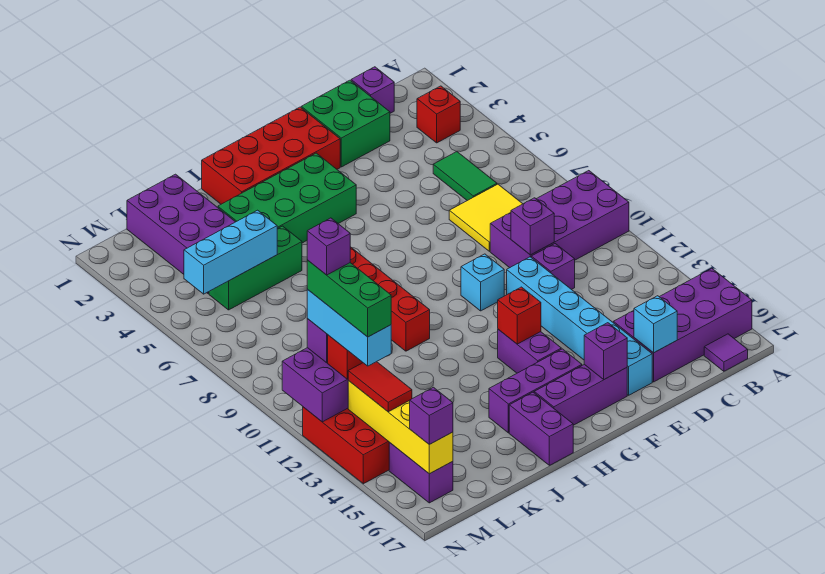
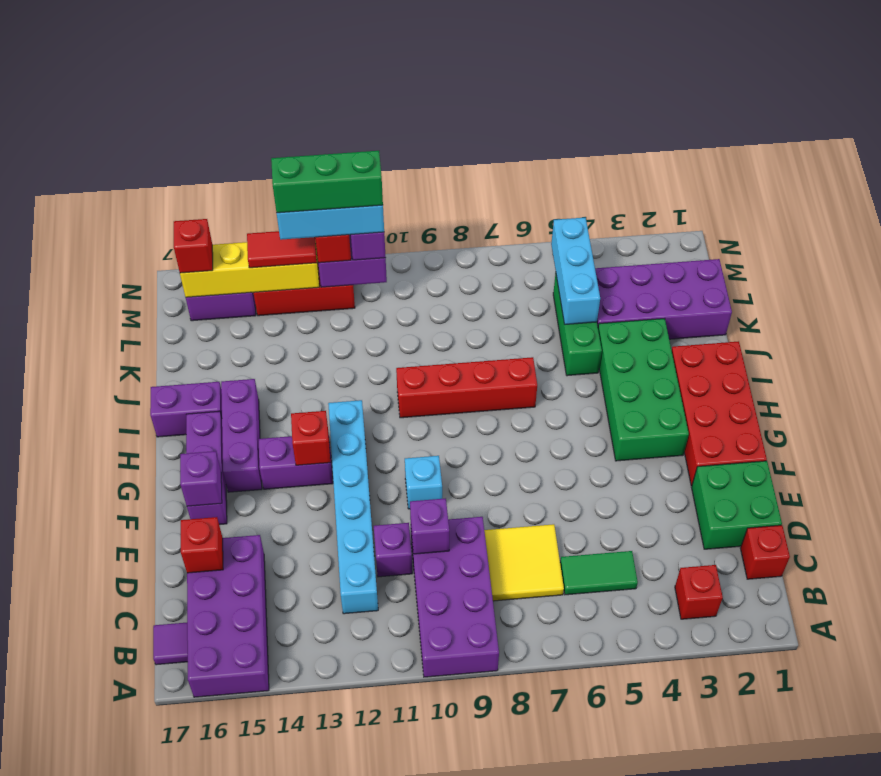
purple 1x1 brick [351,67,394,113] -> red 1x1 brick [740,525,790,579]
cyan 1x1 brick [634,296,677,353] -> red 1x1 brick [181,517,223,573]
cyan 1x6 brick [507,257,652,395] -> cyan 1x6 brick turned to [328,400,378,614]
purple 1x1 brick [307,218,350,275] -> none
purple 1x1 brick [410,387,453,444] -> red 1x1 brick [174,219,213,273]

